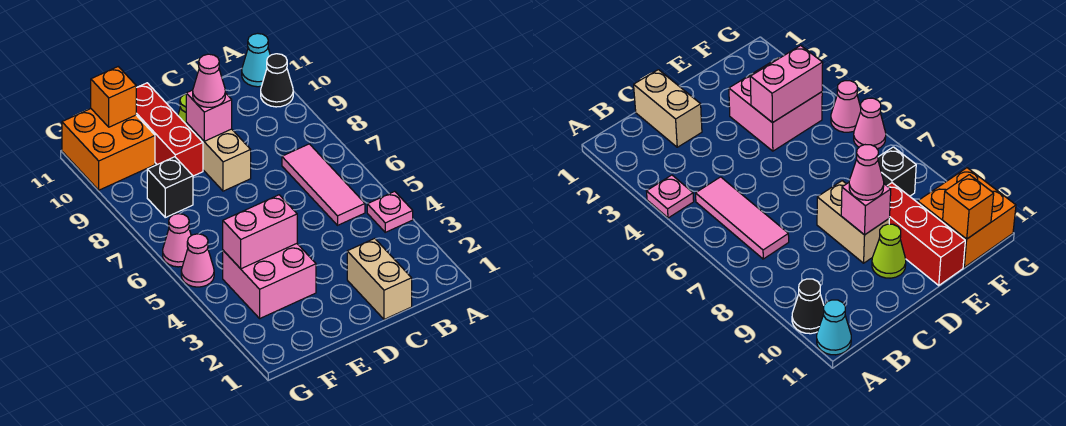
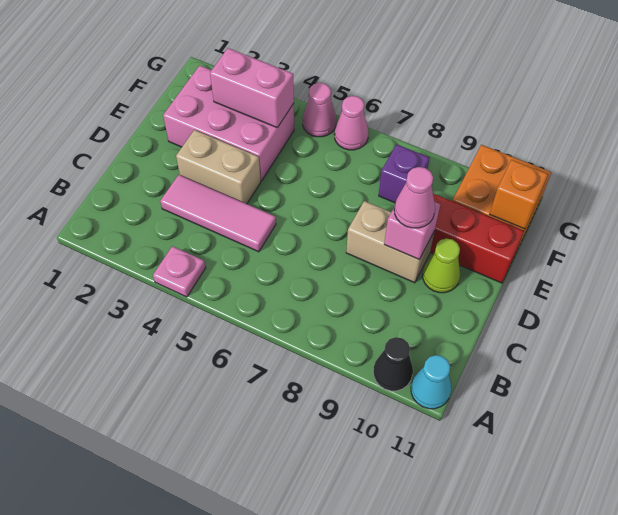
pink 1x3 tile [282,144,365,225] -> pink 1x3 tile moved to [160,175,276,252]
tan 1x2 brick [347,238,412,319] -> tan 1x2 brick moved to [176,130,261,204]
pink 2x2 brick [223,244,316,318] -> pink 2x3 brick [163,65,294,181]
pink 1x2 brick [223,195,297,269] -> pink 1x2 brick turned to [210,48,294,128]
black 1x1 brick [147,157,193,217] -> purple 1x1 brick [379,144,429,203]

